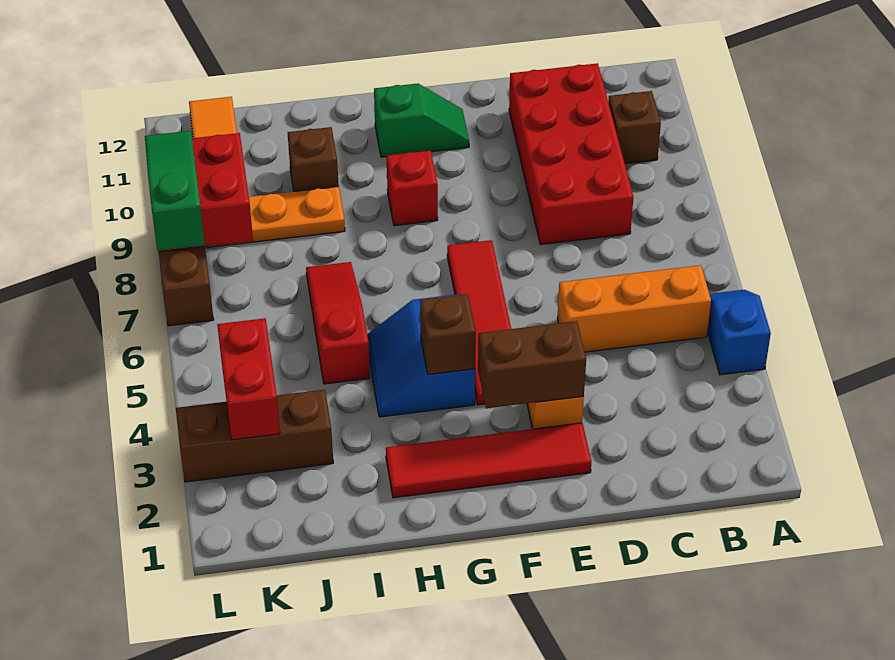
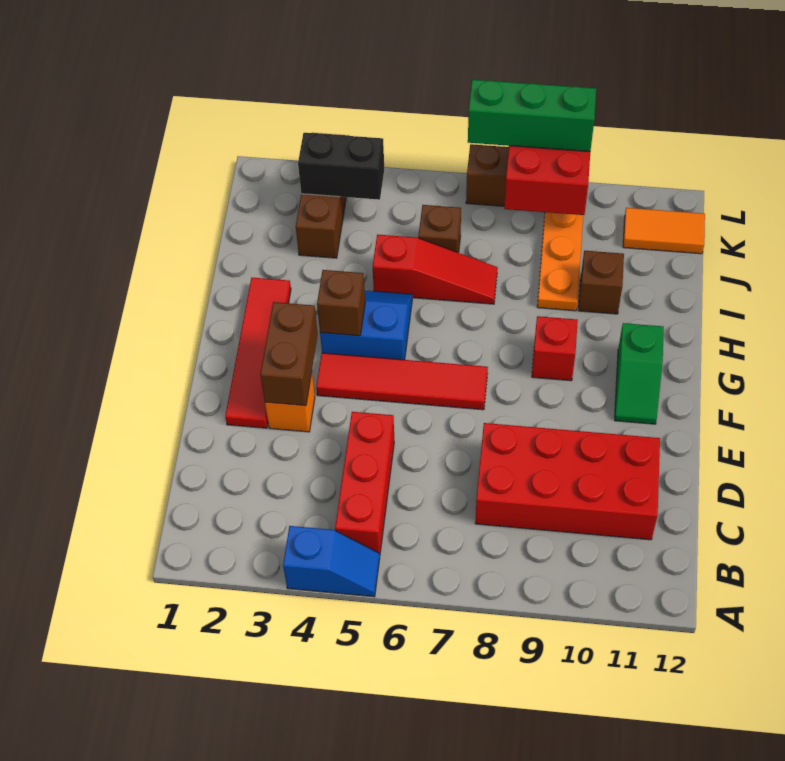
orange 1x3 brick [557,265,711,352] -> red 1x3 brick [335,412,394,554]
brown 1x1 brick [608,91,661,164] -> brown 1x1 brick moved to [418,205,461,253]
red 1x2 brick [217,318,280,440] -> black 1x2 brick [298,133,384,200]
green 1x3 slope [145,131,205,251] -> green 1x3 brick [468,80,596,152]

